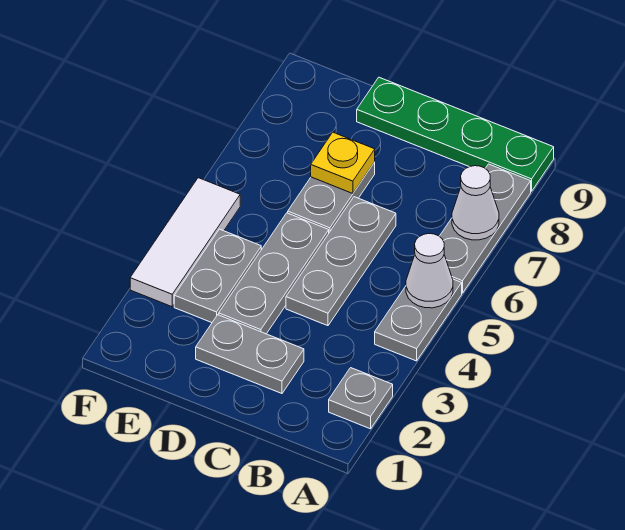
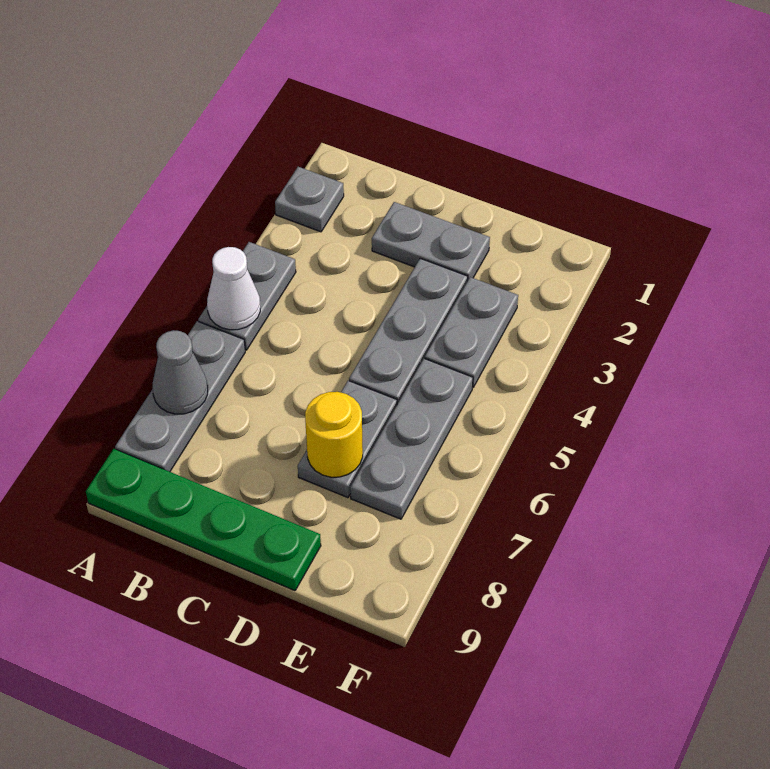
white 1x1 cone [452,166,499,240] -> grey 1x1 cone [153,330,208,414]
grey 1x3 plate [286,197,396,326] -> grey 1x3 plate moved to [350,358,473,519]
yellow 1x1 plate [311,132,375,194] -> yellow 1x1 round brick [305,392,363,477]
white 1x3 tile [130,178,240,307] -> none

